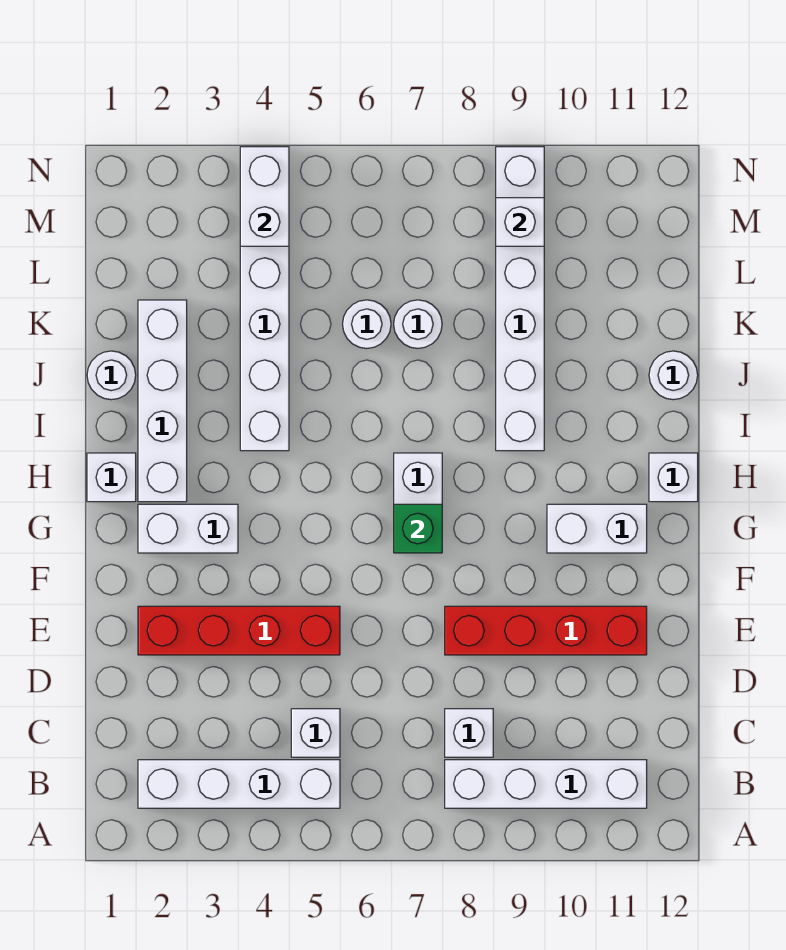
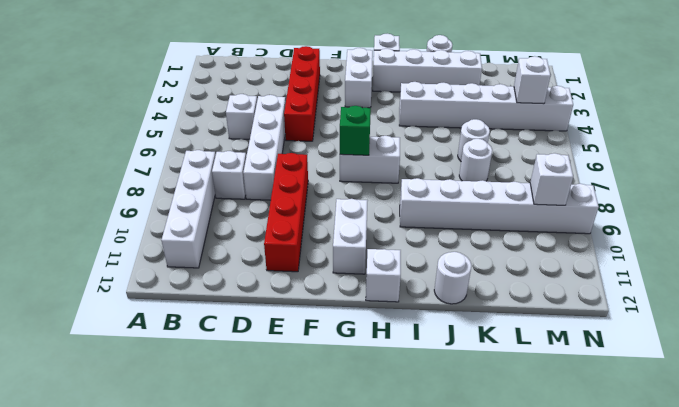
white 1x4 brick [138,760,340,808] -> white 1x4 brick moved to [243,95,286,200]
white 1x2 brick [240,147,289,246] -> white 1x1 brick [514,56,551,104]

